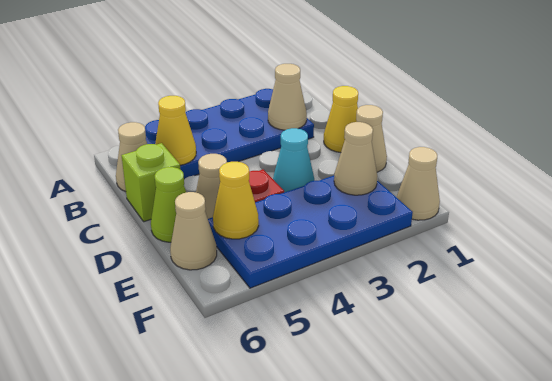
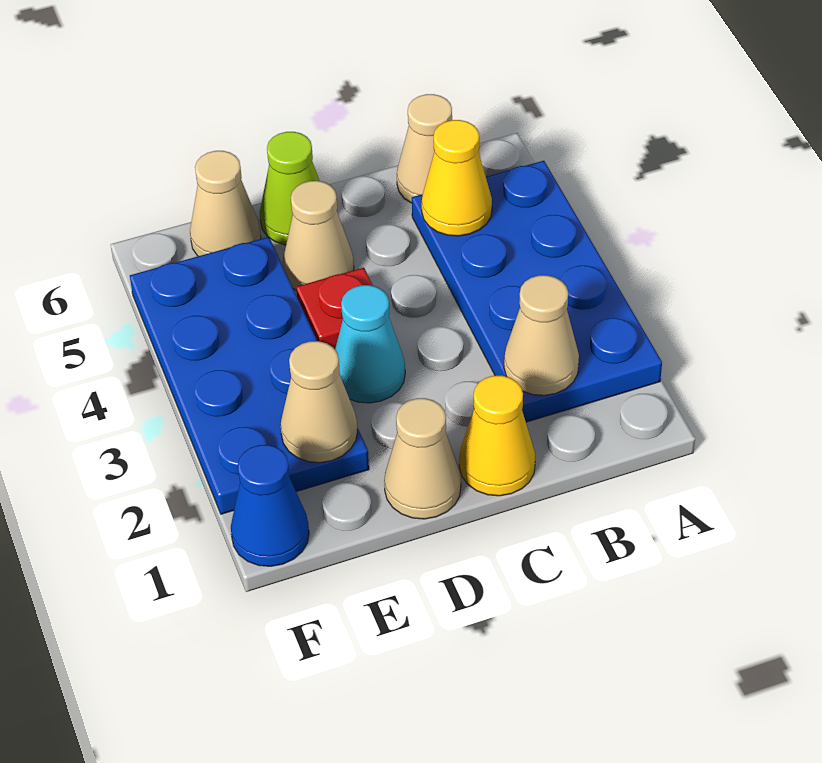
lime 1x1 brick [122,143,180,222] -> none
yellow 1x1 cone [213,162,259,239] -> none
tan 1x1 cone [397,147,440,220] -> blue 1x1 cone [231,445,309,566]

